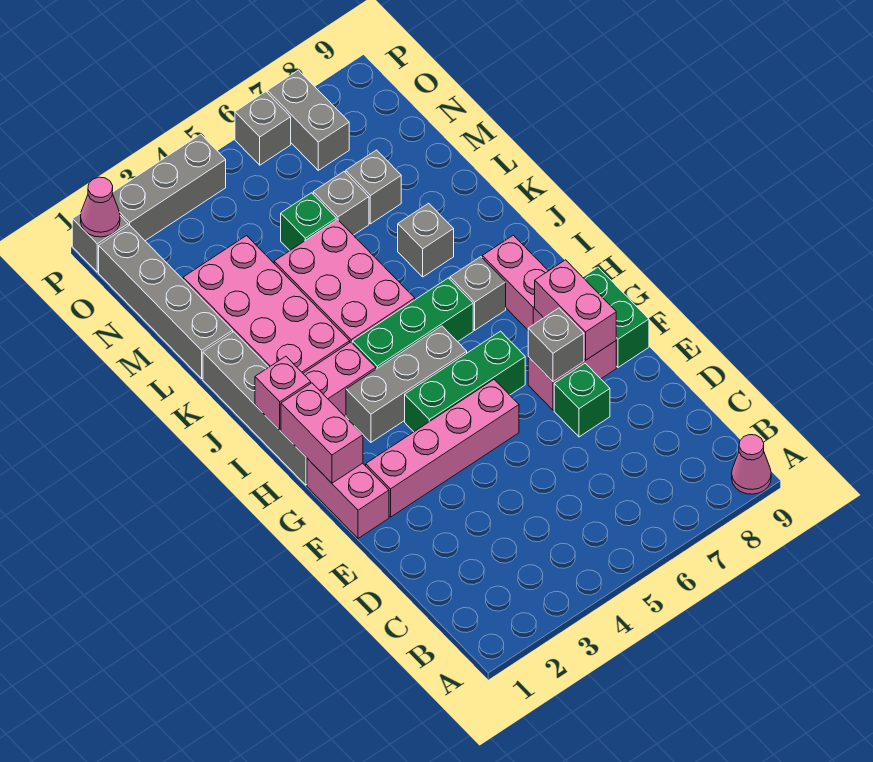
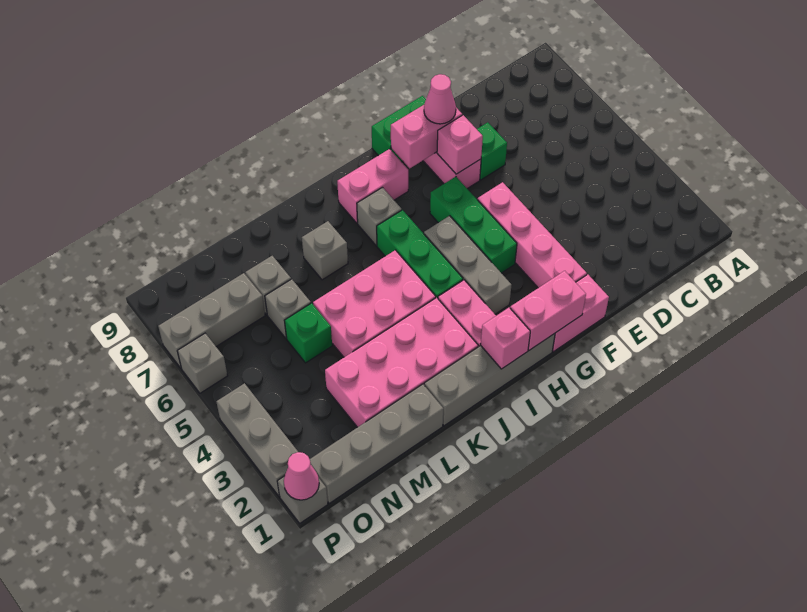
pink 1x1 cone [732,435,771,494] -> pink 1x1 cone moved to [424,74,456,124]
grey 1x1 brick [528,308,584,382] -> pink 1x1 brick [437,115,483,174]
grey 1x2 brick [267,70,349,170] -> grey 1x3 brick [158,273,265,368]

